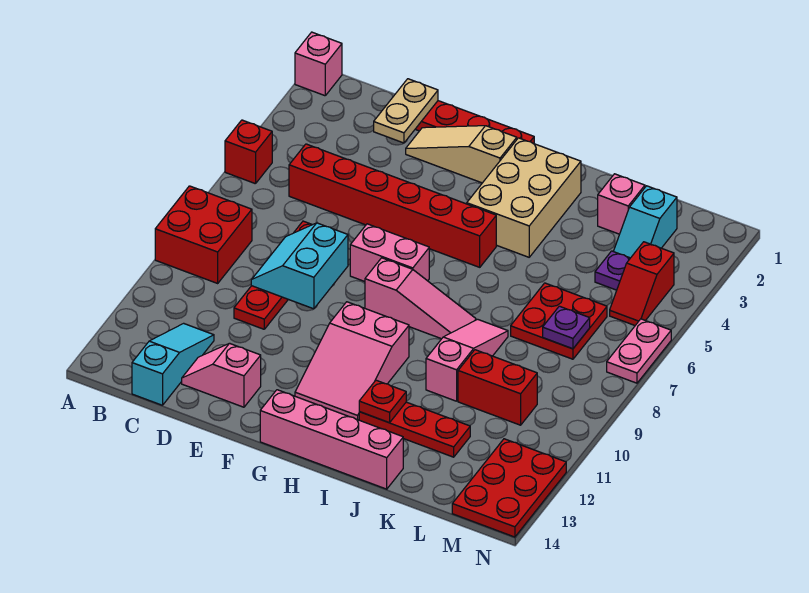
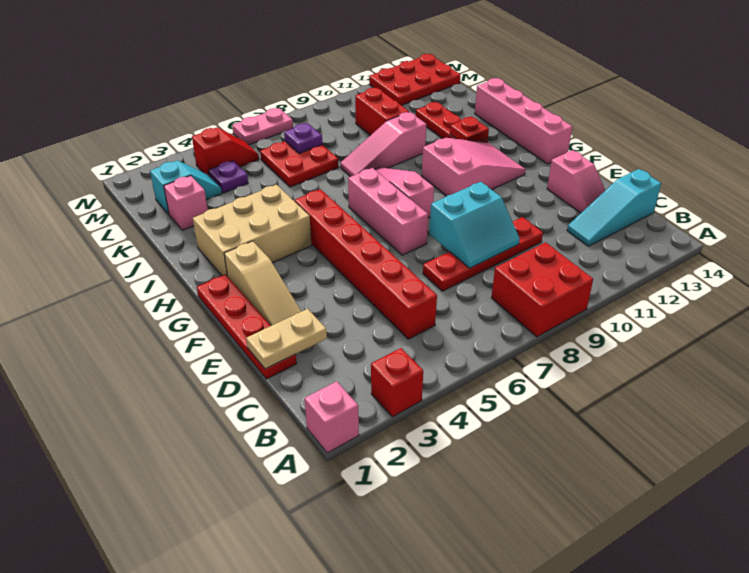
red 1x1 brick [225,120,272,184] -> red 1x1 brick moved to [371,348,423,417]
pink 1x2 brick [350,224,429,282] -> pink 1x3 brick [348,168,428,255]

